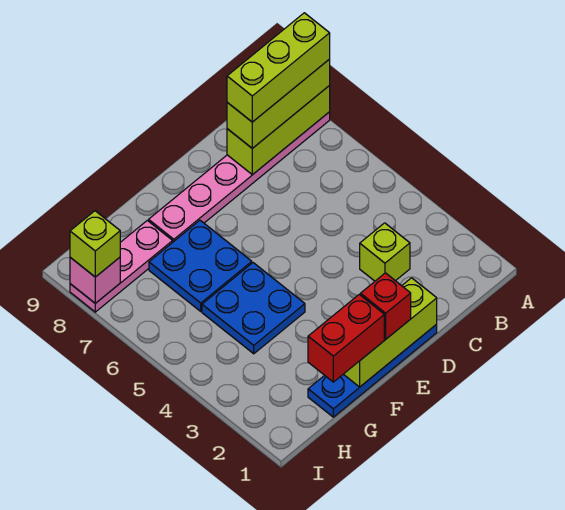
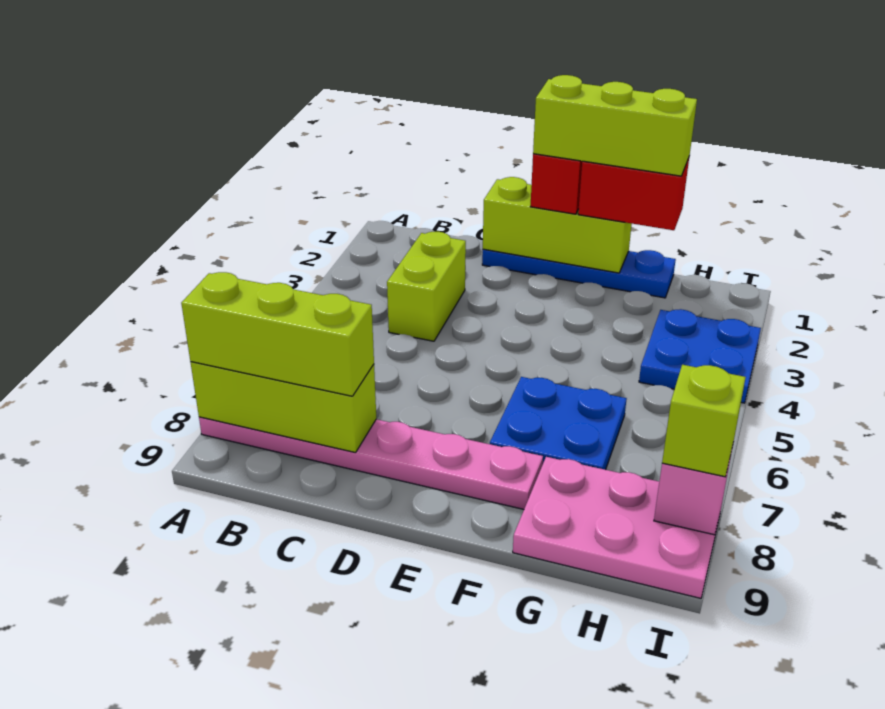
lime 1x3 brick [227,13,330,122] -> lime 1x3 brick moved to [533,75,697,176]
lime 1x1 brick [360,223,410,281] -> lime 1x2 brick [387,232,466,341]
blue 2x2 plate [202,263,305,354] -> blue 2x2 plate moved to [639,309,761,403]
pink 1x3 plate [70,220,173,312] -> pink 2x3 plate [513,457,722,598]

